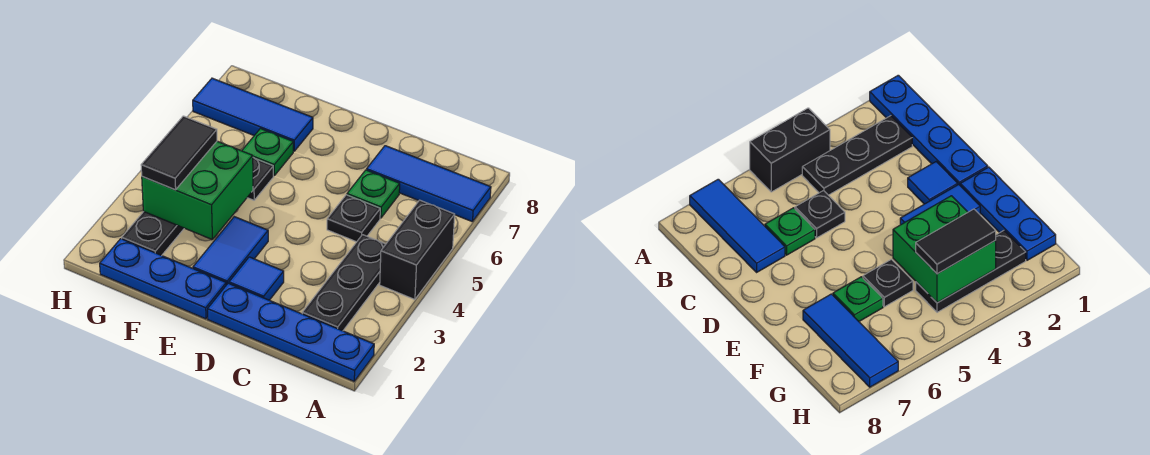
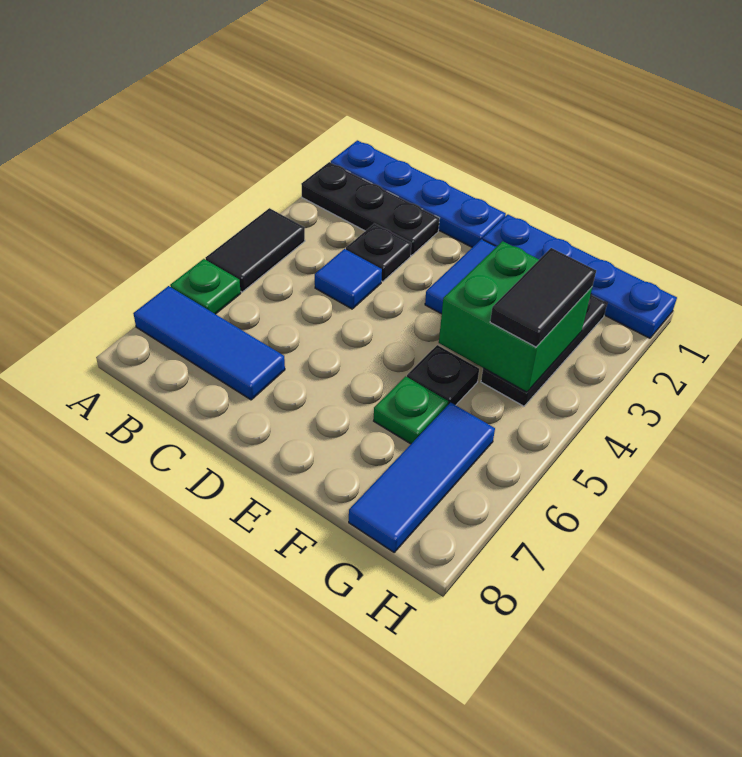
black 1x2 brick [380,200,455,300] -> black 1x2 tile [206,208,305,292]
black 1x3 plate [302,235,386,331] -> black 1x3 plate turned to [301,162,440,256]
black 1x1 plate [327,195,380,242] -> black 1x1 plate moved to [346,224,411,282]
green 1x1 plate [347,170,400,218] -> green 1x1 plate moved to [170,259,241,314]
blue 1x1 tile [229,257,284,300] -> blue 1x1 tile moved to [315,249,382,309]
blue 1x3 plate [100,239,226,319] -> blue 1x4 plate [483,215,677,338]
blue 1x3 tile [193,78,313,151] -> blue 1x3 tile turned to [349,403,495,552]

